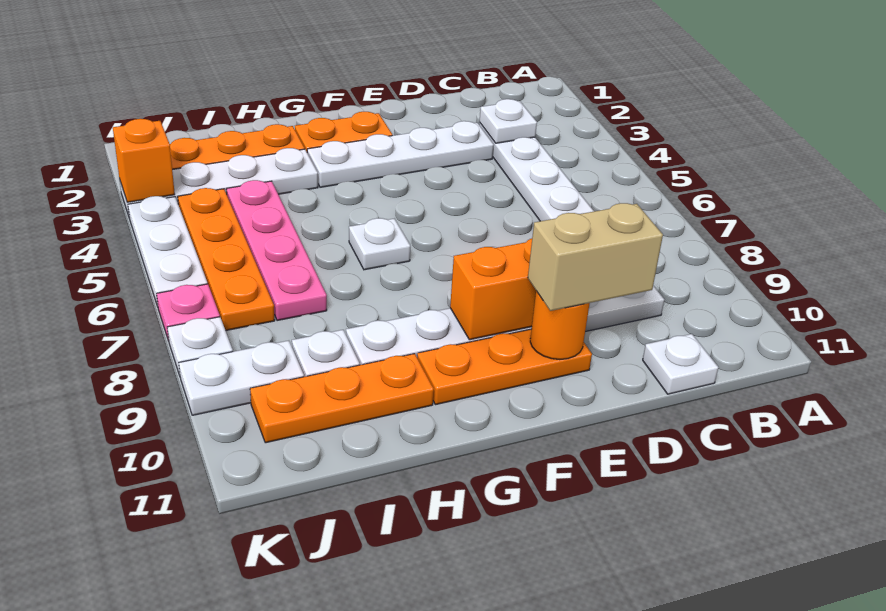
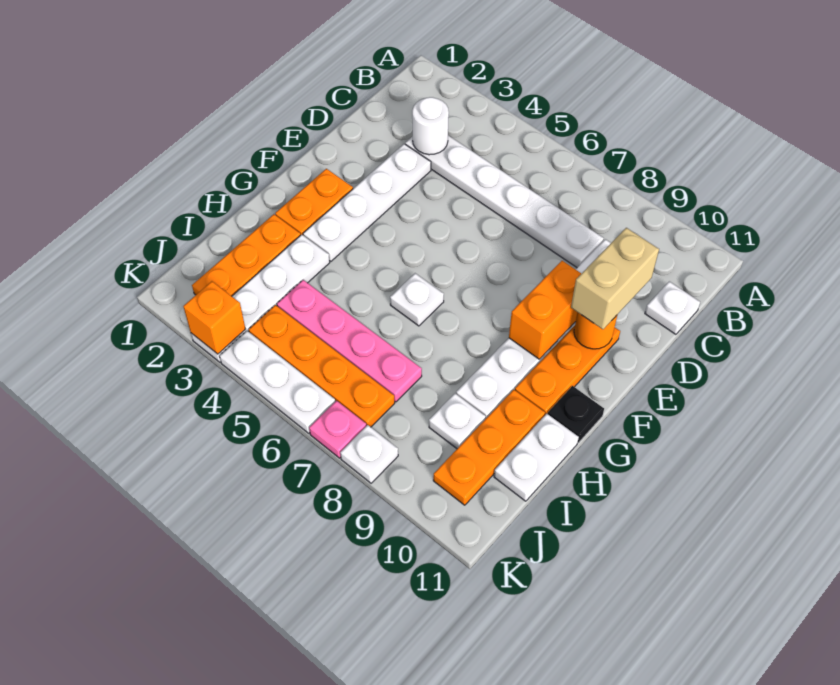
white 1x1 plate [480,99,537,143] -> white 1x1 round brick [412,97,449,155]
none -> black 1x1 plate [548,386,604,443]
white 1x2 plate [179,341,304,415] -> white 1x2 plate moved to [494,414,579,501]

